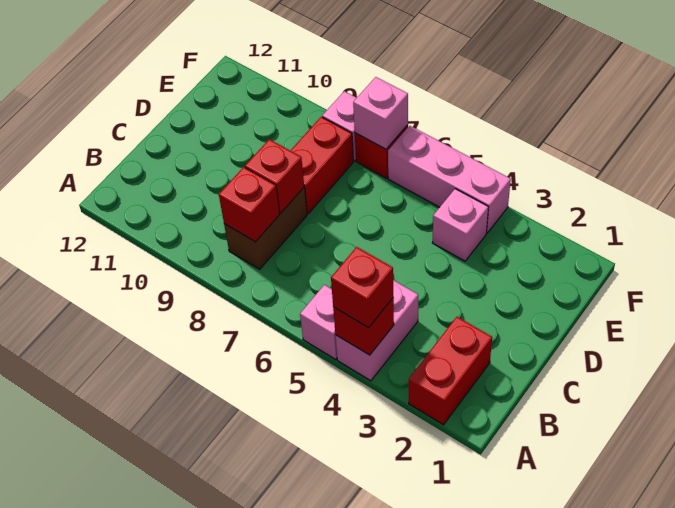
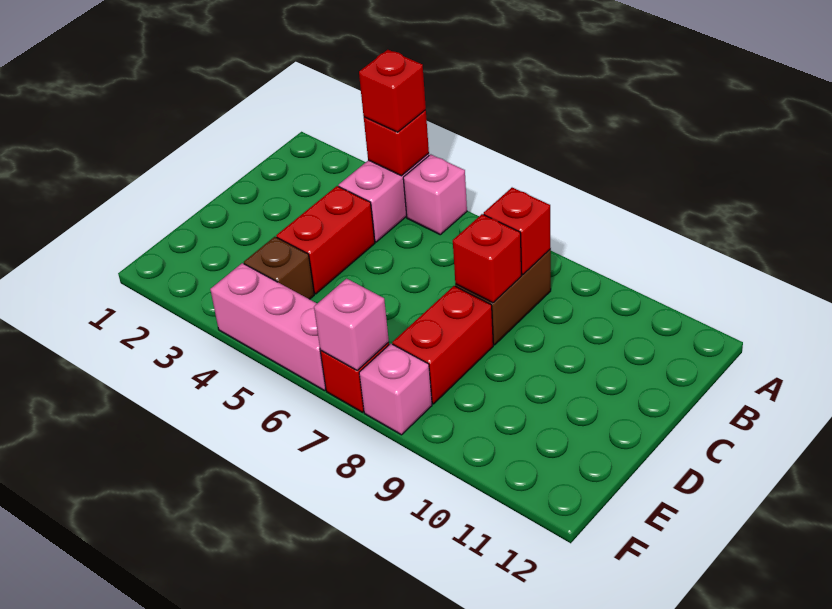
red 1x2 brick [409,317,492,425] -> red 1x2 brick moved to [276,186,375,294]
pink 1x1 brick [432,189,488,261] -> brown 1x1 brick [244,237,314,299]

